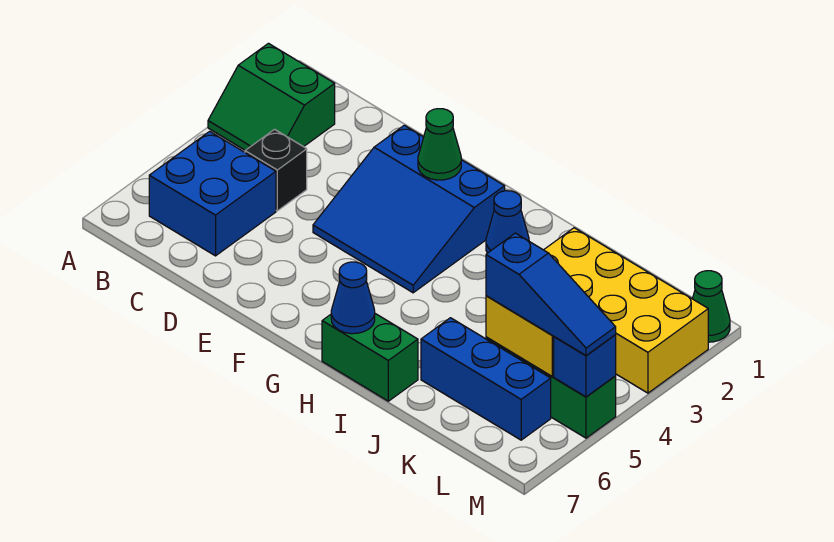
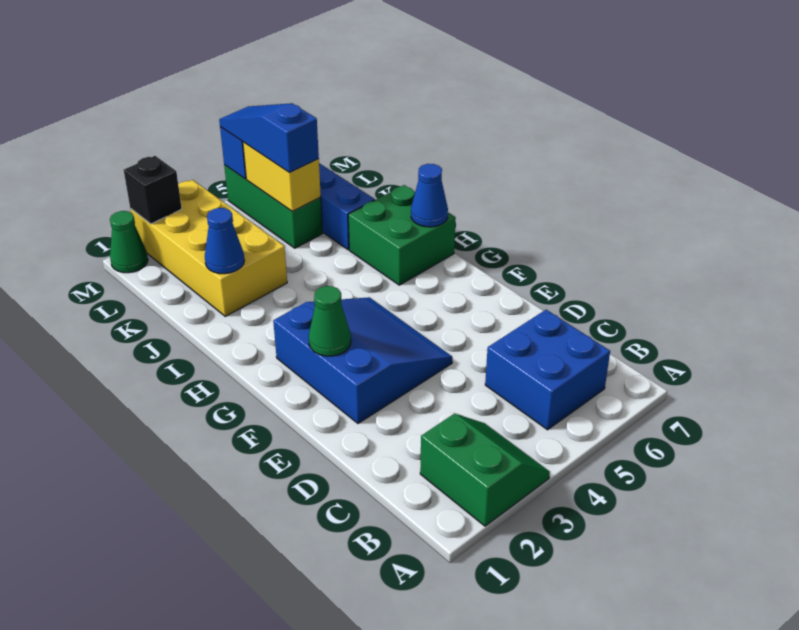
black 1x1 brick [245,129,307,211] -> black 1x1 brick moved to [124,156,182,224]
blue 1x1 cone [486,191,529,253] -> blue 1x1 cone moved to [205,208,244,274]
green 1x2 brick [322,314,418,401] -> green 2x2 brick [348,185,456,285]

